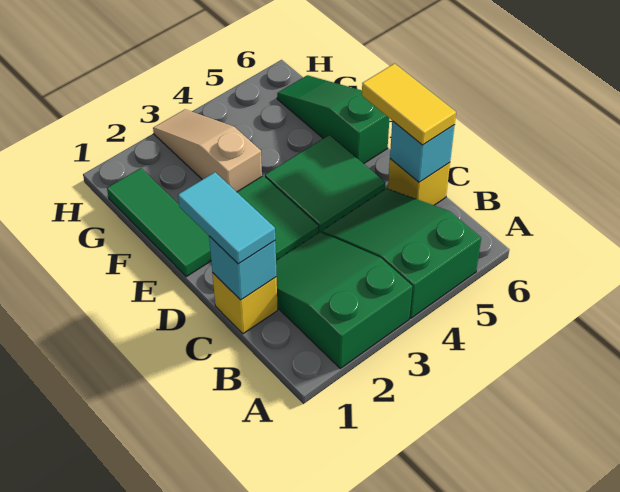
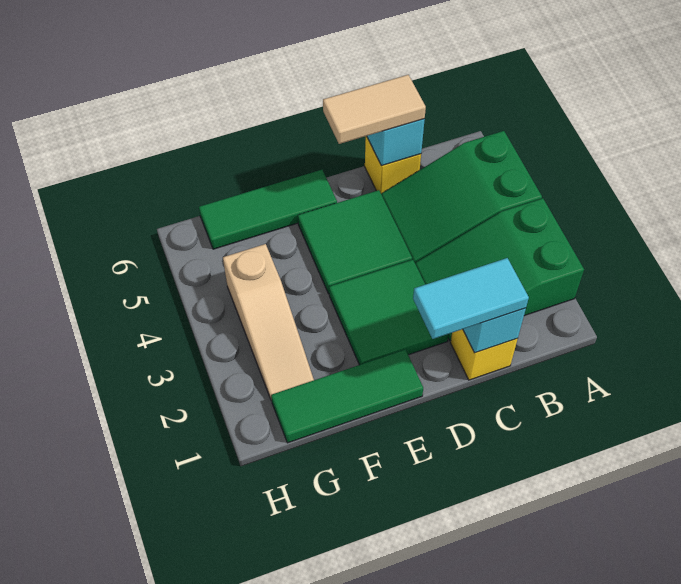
yellow 1x2 tile [362,64,456,145] -> tan 1x2 tile [323,75,426,144]
green 1x3 slope [277,75,389,164] -> green 1x3 tile [199,170,337,249]
tan 1x3 slope [153,109,262,192] -> tan 1x3 slope turned to [223,244,314,401]

